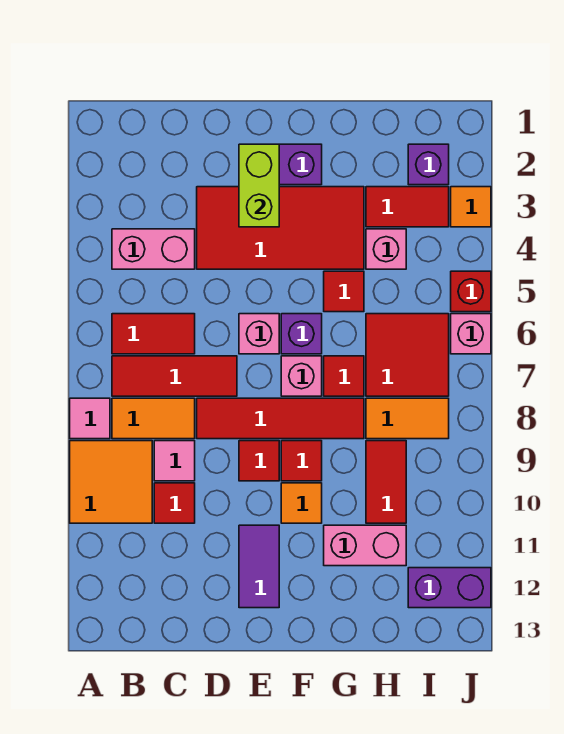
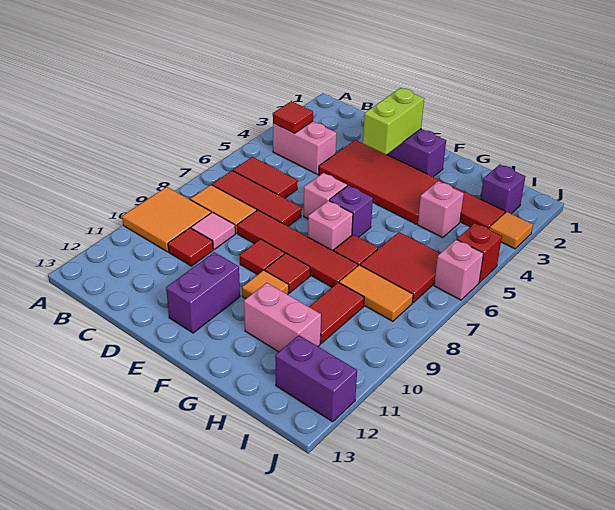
pink 1x1 tile [70,398,110,439] -> none
purple 1x2 tile [239,525,279,608] -> purple 1x2 brick [166,252,240,333]
red 1x1 tile [324,271,364,312] -> red 1x1 tile moved to [273,101,313,133]

